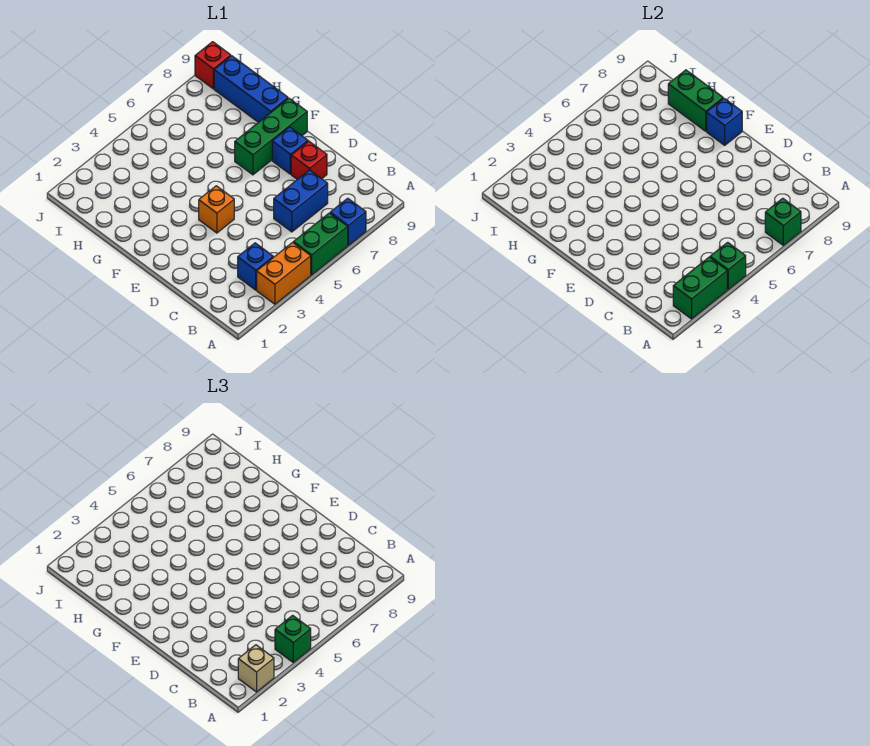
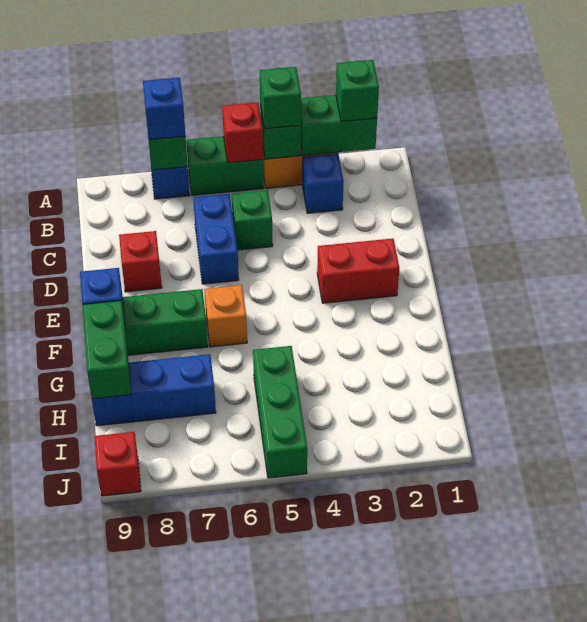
tan 1x1 brick [238,645,274,692] -> green 1x1 brick [336,60,379,122]
none -> red 1x1 brick [222,102,263,163]
none -> green 1x1 brick [232,190,273,250]
blue 1x2 brick [274,170,328,232] -> blue 1x2 brick turned to [193,194,239,284]
none -> red 1x2 brick [317,238,399,303]
orange 1x1 brick [199,186,234,233] -> orange 1x1 brick moved to [204,285,247,347]
blue 1x1 brick [272,127,308,174] -> blue 1x1 brick moved to [143,78,185,140]
blue 1x3 brick [214,56,288,122] -> blue 1x3 brick turned to [92,354,216,426]
none -> green 1x3 brick [253,346,307,478]

